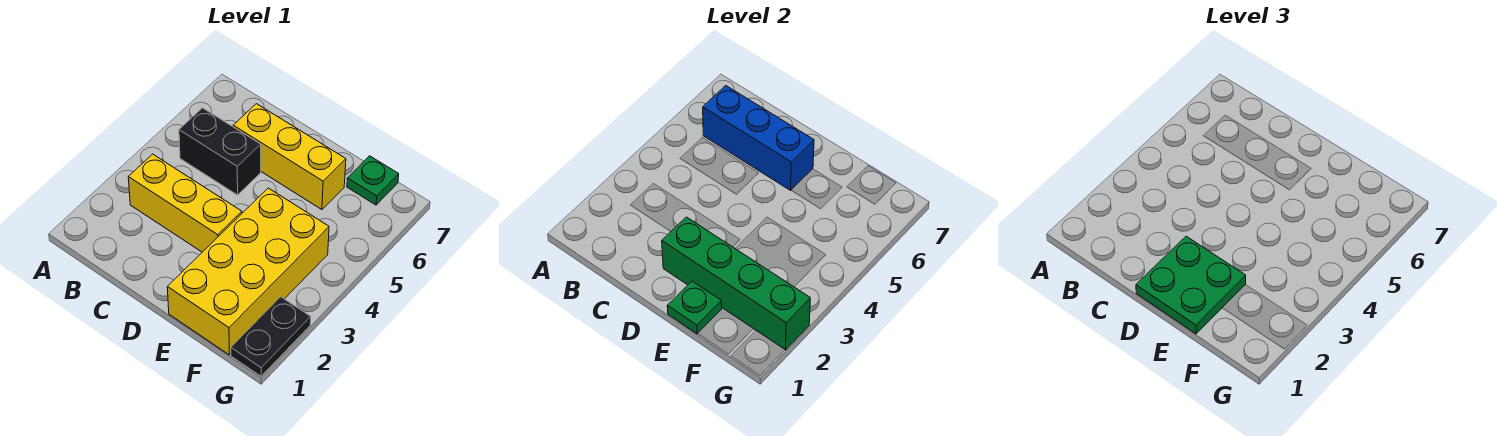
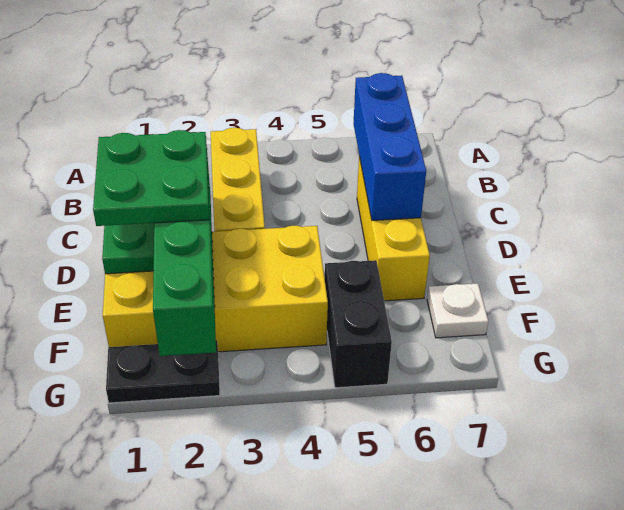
black 1x2 brick [179,108,261,195] -> black 1x2 brick moved to [325,260,392,388]
green 1x1 plate [347,156,399,205] -> white 1x1 plate [427,283,488,338]

